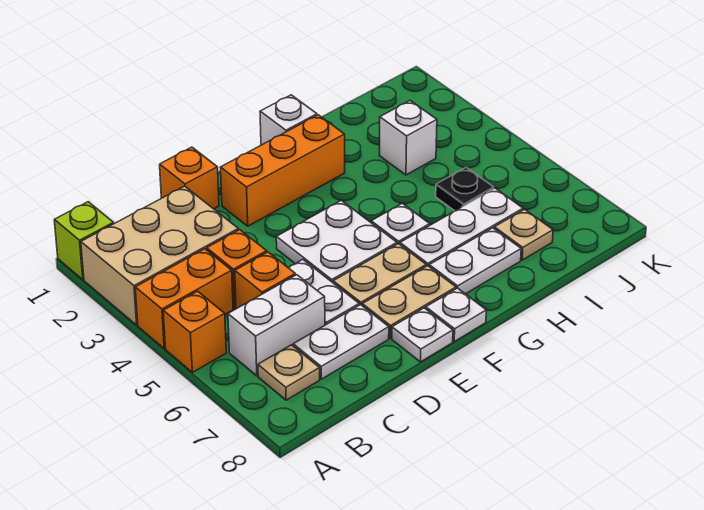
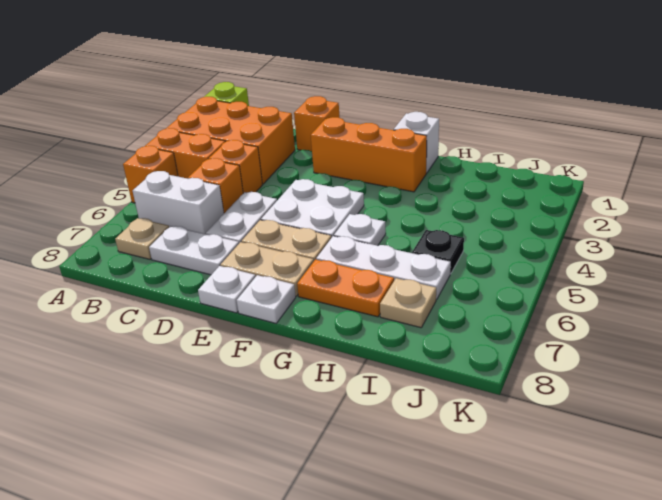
tan 2x3 brick [81,186,238,325] -> orange 2x3 brick [166,97,295,184]
white 1x2 plate [429,228,521,294] -> orange 1x2 plate [297,260,394,317]
white 1x1 brick [379,101,437,175] -> none

